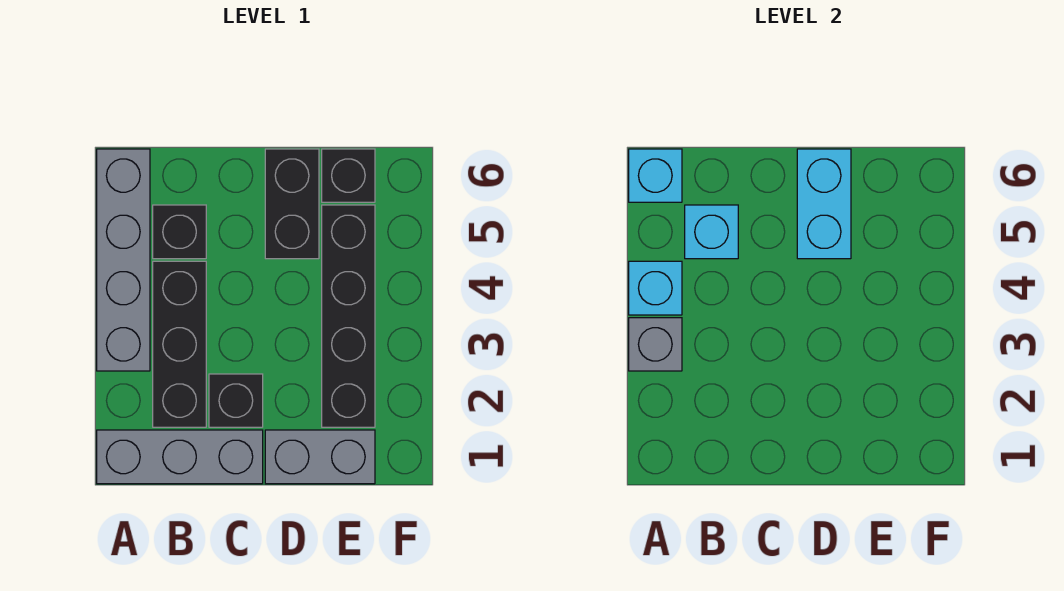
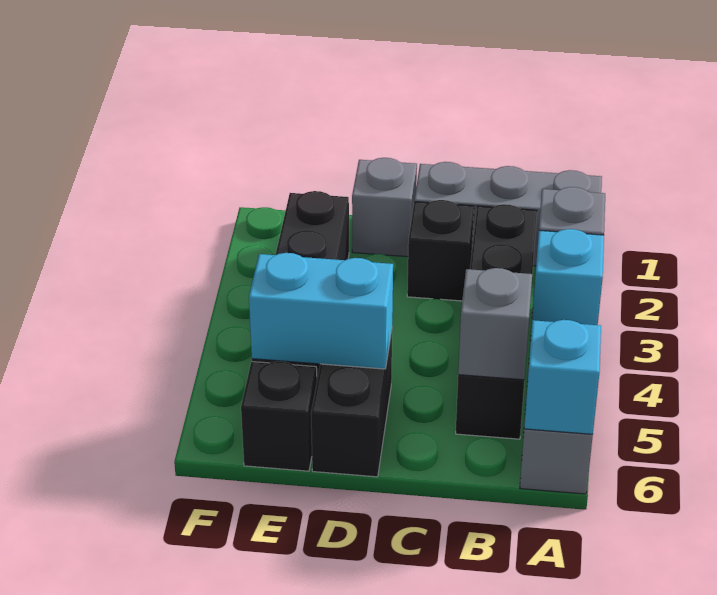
cyan 1x1 brick [685,205,738,259] -> grey 1x1 brick [458,268,532,380]
grey 1x2 brick [265,430,375,484] -> grey 1x1 brick [352,158,417,257]
cyan 1x2 brick [797,149,851,259] -> cyan 1x2 brick turned to [249,253,393,369]

